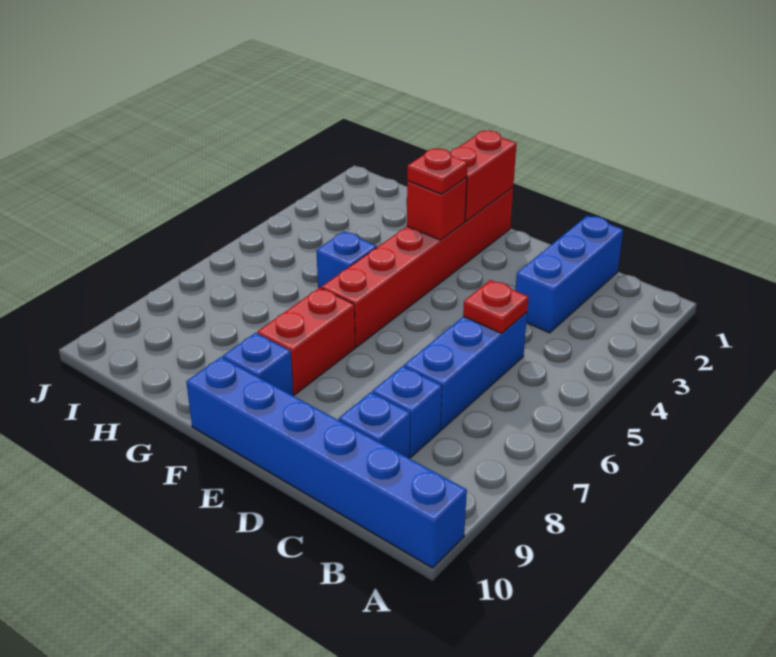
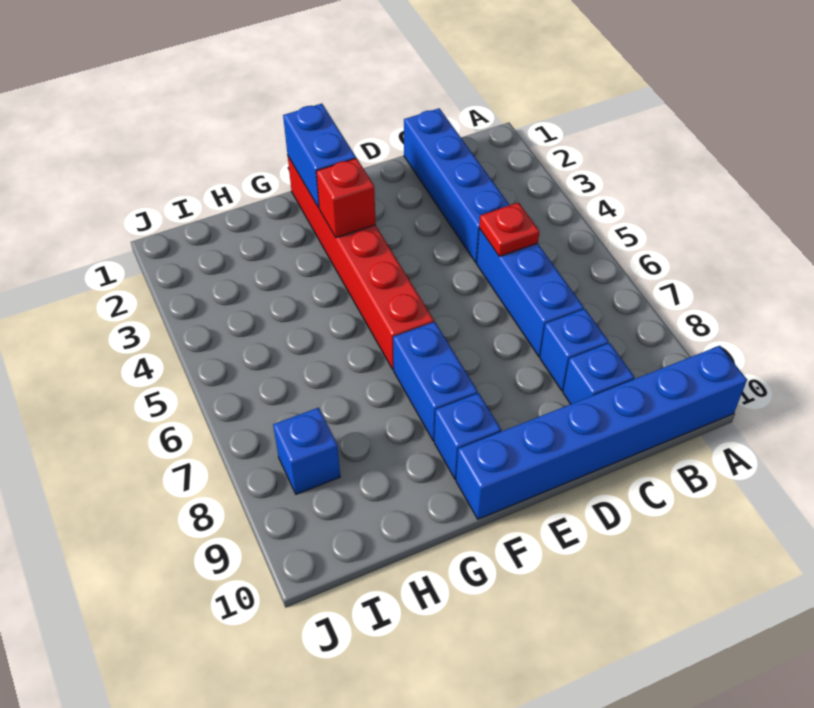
blue 1x3 brick [515,216,623,333] -> blue 1x4 brick [404,108,510,263]
red 1x2 brick [450,130,516,221] -> blue 1x2 brick [283,104,356,208]
red 1x1 plate [407,148,468,194] -> none
red 1x2 brick [257,288,355,395] -> blue 1x2 brick [393,322,478,441]
blue 1x1 brick [316,232,377,288] -> blue 1x1 brick moved to [273,408,340,494]

